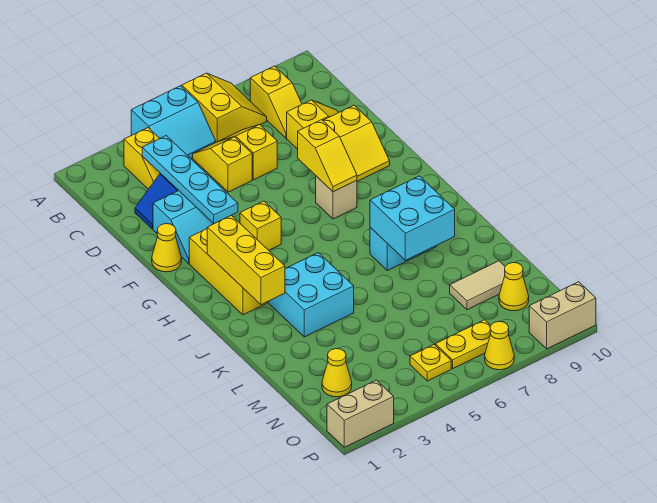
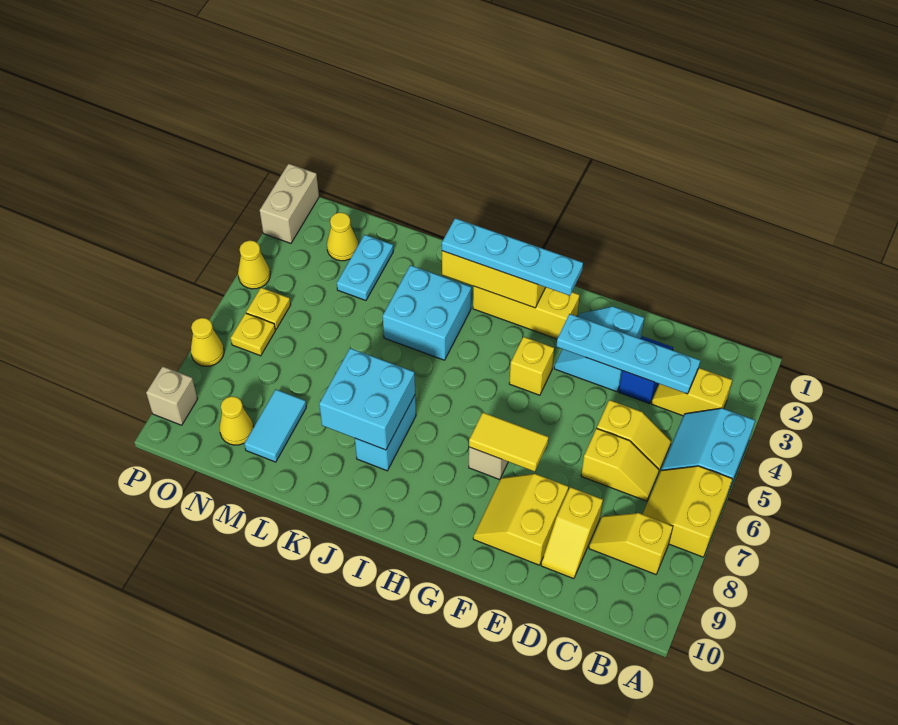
yellow 2x2 slope [182,73,267,142] -> yellow 2x2 slope turned to [643,466,732,557]
yellow 1x1 cone [152,224,181,272] -> yellow 1x1 cone moved to [238,240,270,289]
yellow 1x2 slope [298,120,357,192] -> yellow 1x2 tile [469,413,548,472]
none -> cyan 1x4 plate [442,218,583,296]
none -> cyan 1x2 plate [337,235,393,300]
tan 1x2 tile [450,261,505,310] -> cyan 1x2 tile [244,390,306,462]
yellow 1x2 plate [435,320,491,368] -> yellow 1x1 plate [231,313,275,356]
tan 1x2 brick [529,282,596,349] -> tan 1x1 brick [146,366,197,425]

